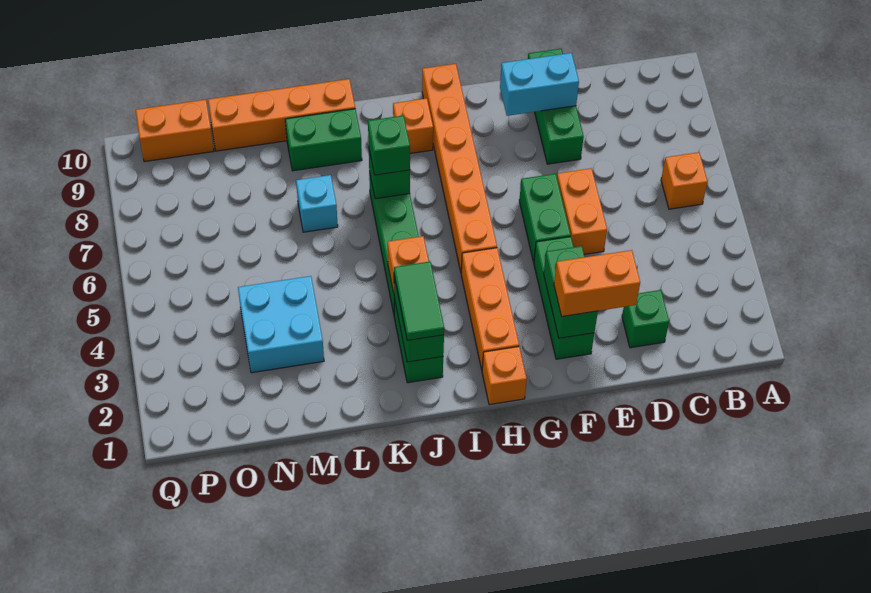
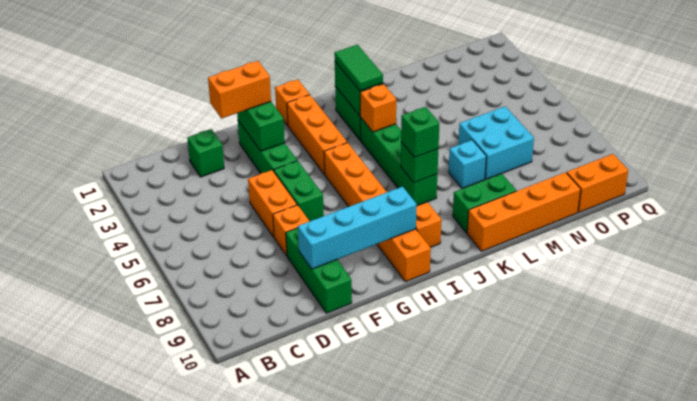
orange 1x1 brick [661,152,708,209] -> orange 1x1 brick moved to [273,205,310,256]
cyan 1x2 brick [500,53,579,116] -> cyan 1x4 brick [298,187,417,269]
cyan 2x2 brick [238,276,324,373] -> cyan 2x2 brick moved to [458,107,534,179]

